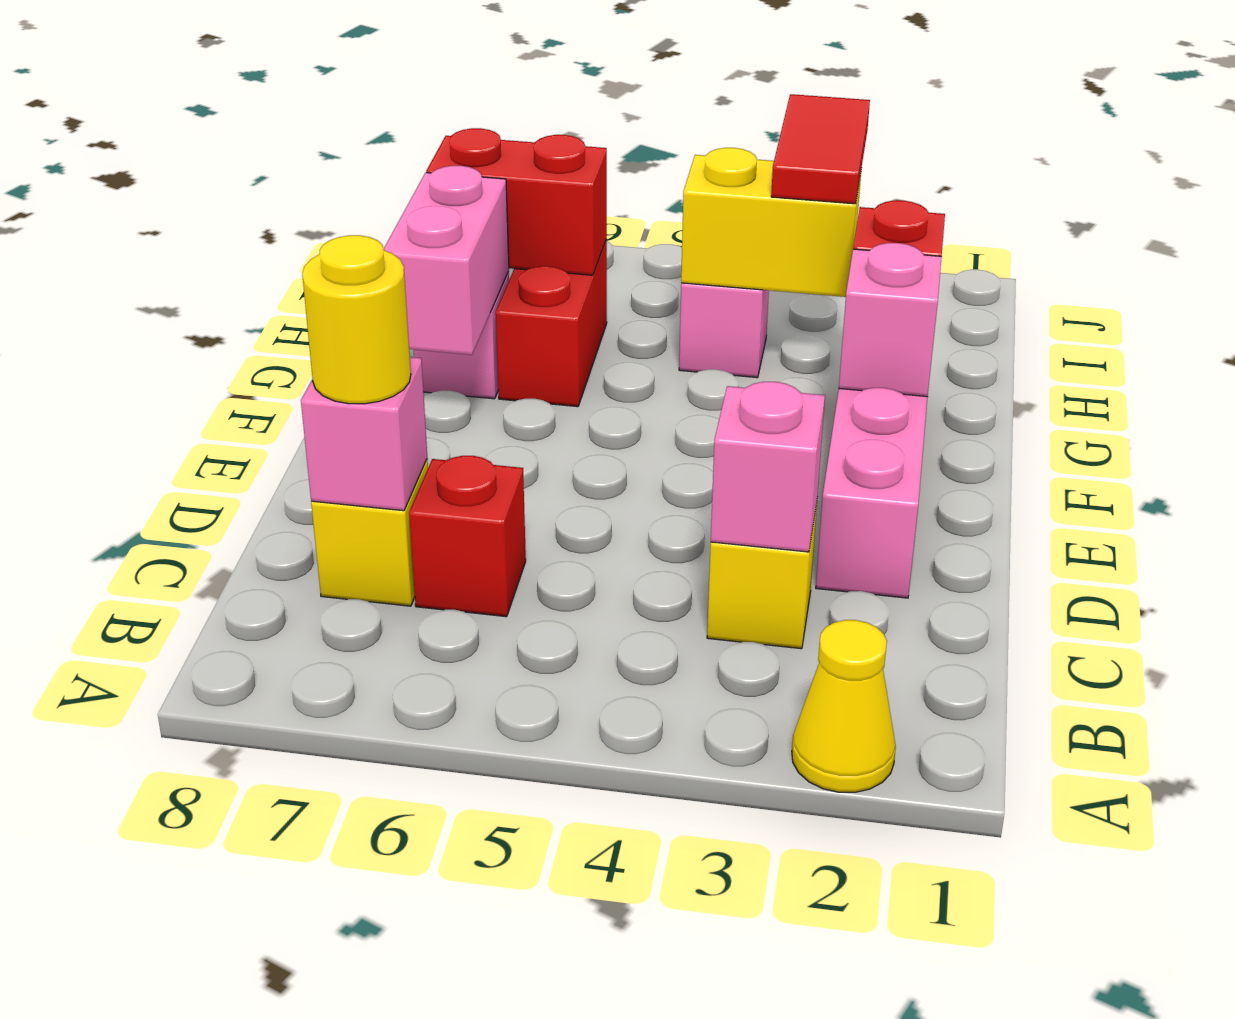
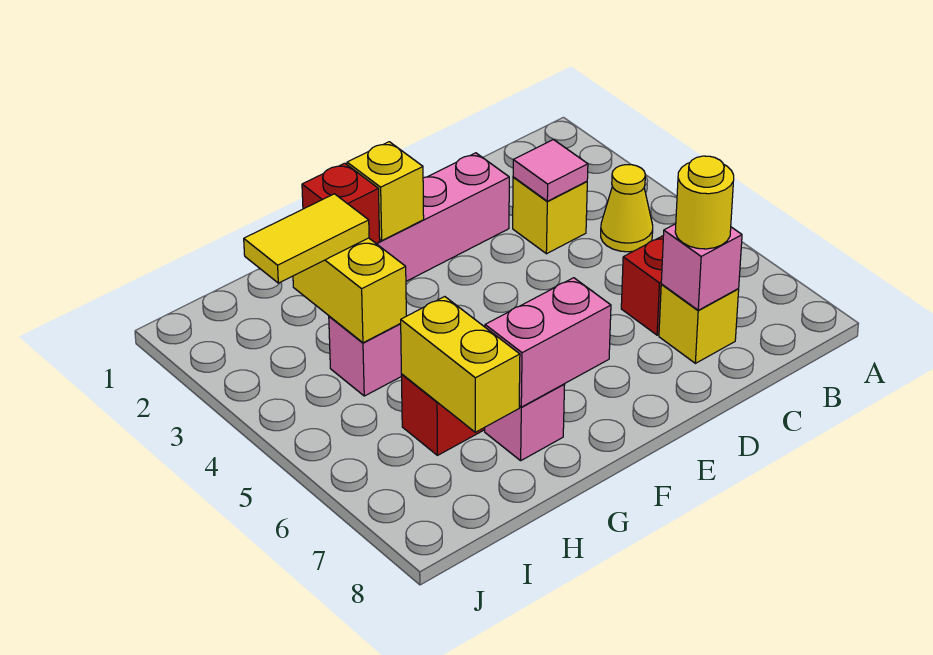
yellow 1x1 cone [792,620,896,792] -> yellow 1x1 cone moved to [601,165,653,252]
pink 1x1 brick [711,382,825,552] -> pink 1x1 tile [513,140,588,201]
pink 1x1 brick [839,243,942,397] -> yellow 1x1 brick [347,142,424,240]
red 1x2 tile [771,94,870,204] -> yellow 1x2 tile [244,194,369,283]
red 1x2 brick [426,128,607,275] -> yellow 1x2 brick [401,297,520,432]

